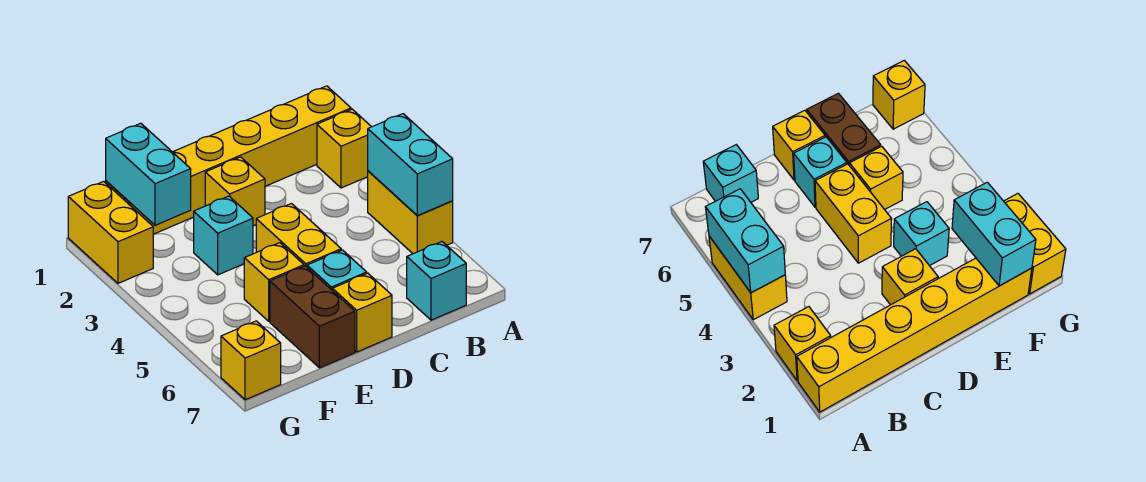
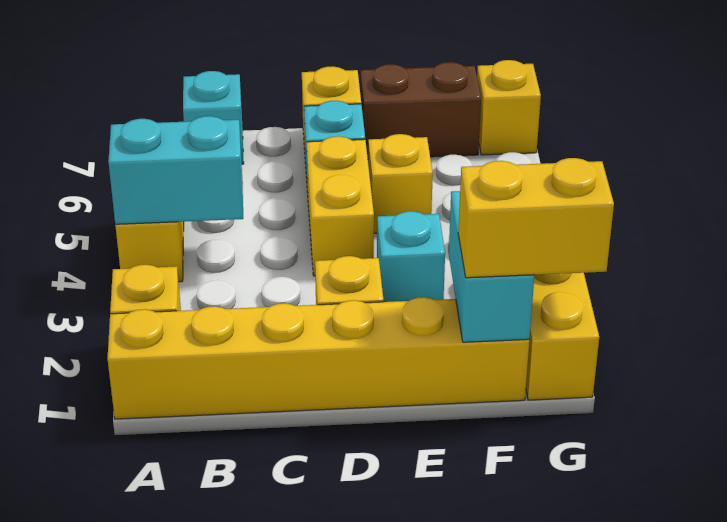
cyan 1x2 brick [368,114,453,216] -> cyan 1x2 brick turned to [108,116,243,224]
brown 1x2 brick [270,266,355,368] -> brown 1x2 brick turned to [360,62,481,157]
none -> yellow 1x2 brick [458,158,614,278]

